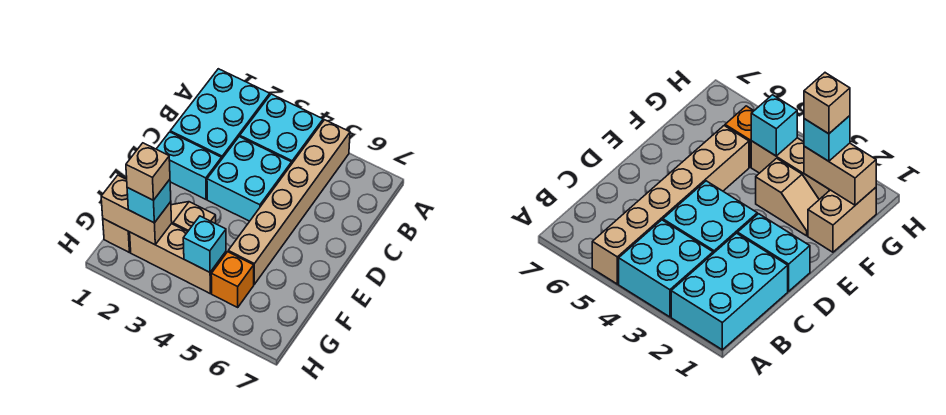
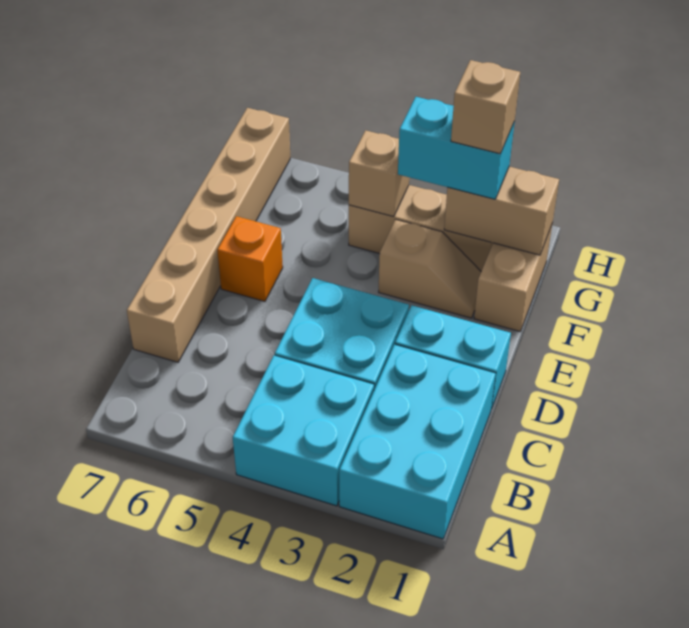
tan 1x6 brick [228,120,350,284] -> tan 1x6 brick moved to [127,108,290,362]
cyan 1x1 brick [127,180,171,223] -> cyan 1x2 brick [398,97,514,199]
cyan 1x1 brick [183,216,226,272] -> tan 1x1 brick [349,130,409,217]
orange 1x1 brick [211,252,254,307] -> orange 1x1 brick moved to [217,216,283,301]

